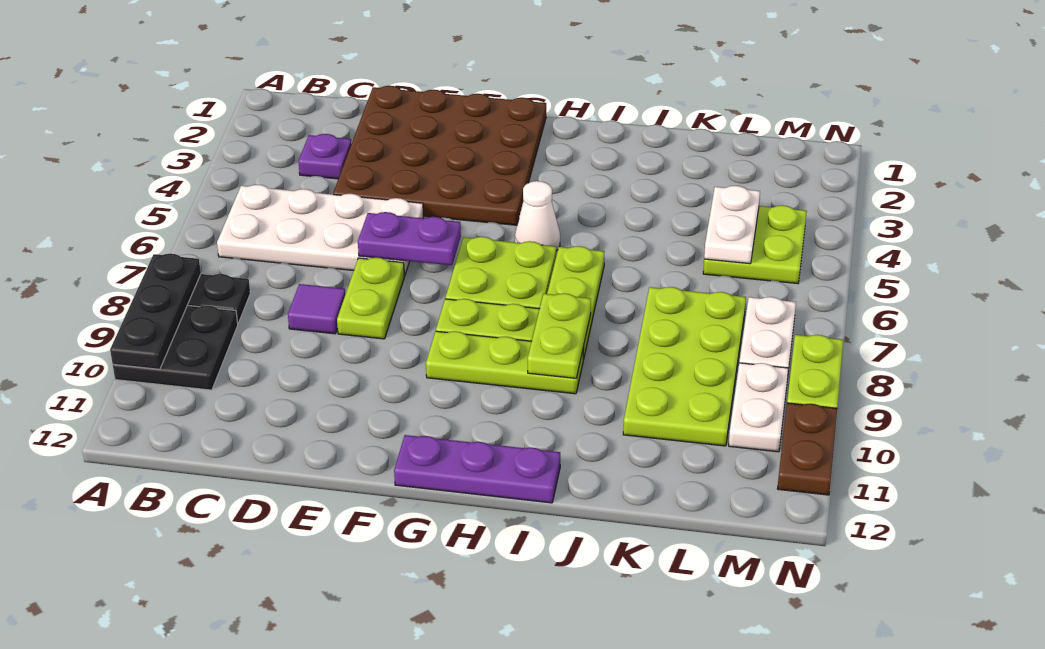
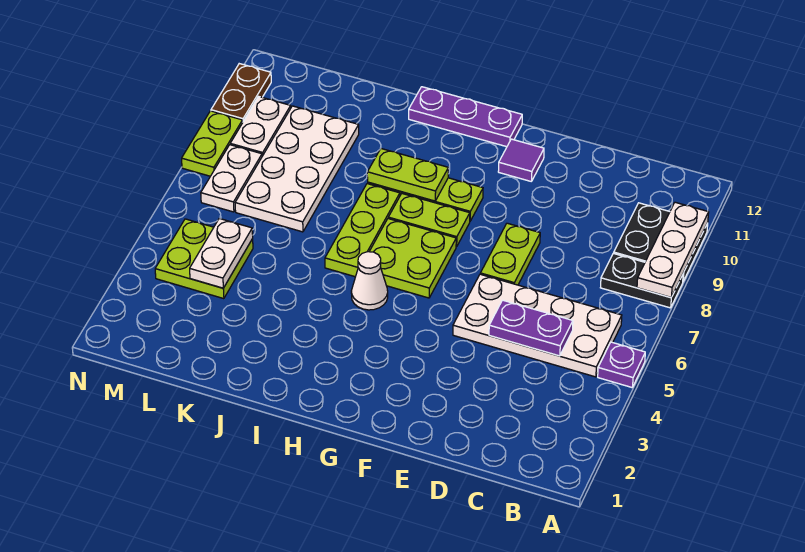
black 1x3 plate [110,254,201,369] -> white 1x3 plate [637,202,709,297]
purple 1x1 plate [298,134,351,179] -> purple 1x1 plate moved to [598,342,645,387]
brown 4x4 plate [333,86,546,225] -> none
purple 1x1 tile [288,284,345,334] -> purple 1x1 tile moved to [498,139,544,181]
purple 1x2 plate [358,212,461,265] -> purple 1x2 plate moved to [489,300,573,356]
lime 1x2 plate [527,293,591,378] -> lime 1x2 plate turned to [367,149,448,201]
lime 2x4 plate [623,287,746,446] -> white 2x4 plate [235,106,359,232]

